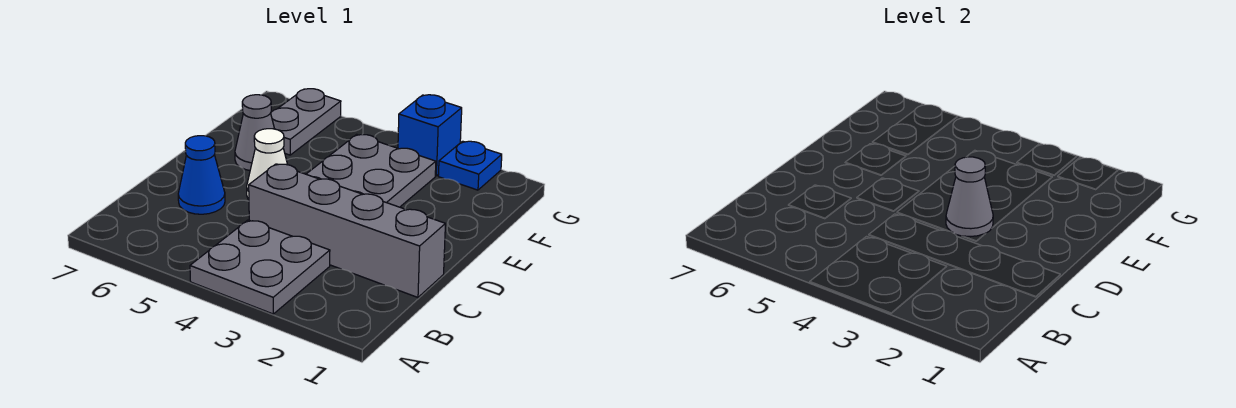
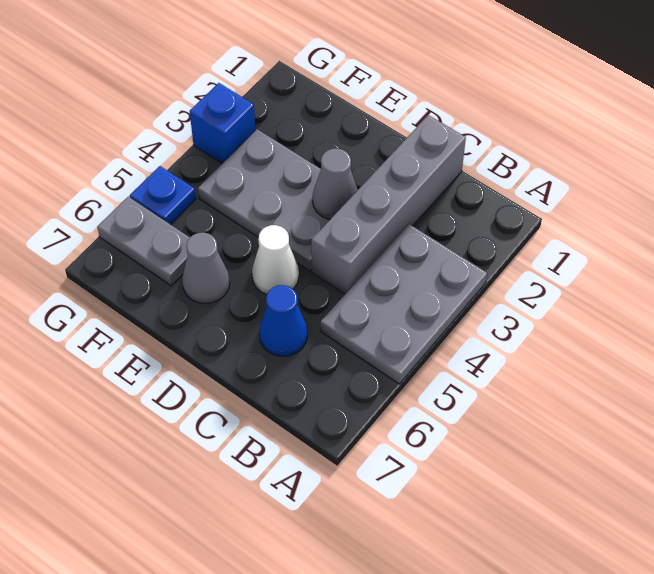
grey 2x2 plate [190,220,330,314] -> grey 2x3 plate [320,224,487,384]
blue 1x1 plate [438,141,502,190] -> blue 1x1 plate moved to [130,166,196,225]

